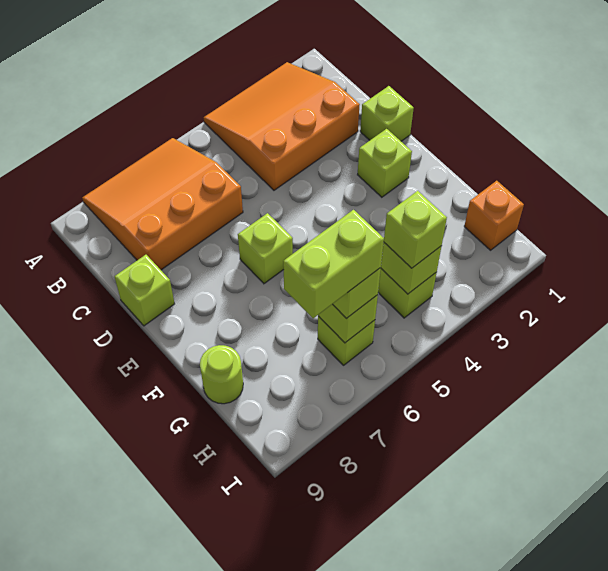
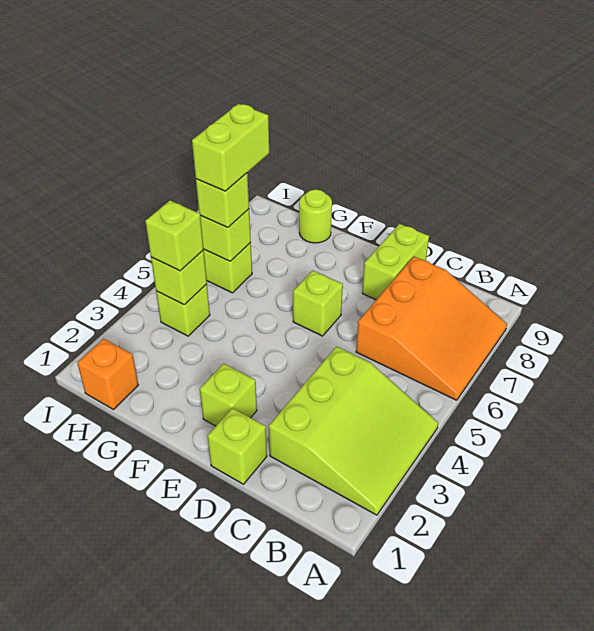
orange 3x3 slope [204,62,360,190] -> lime 3x3 slope [269,347,438,515]
lime 1x1 brick [115,255,175,326] -> lime 1x2 brick [362,224,429,300]

